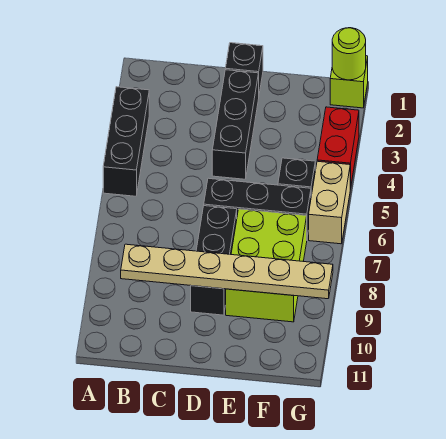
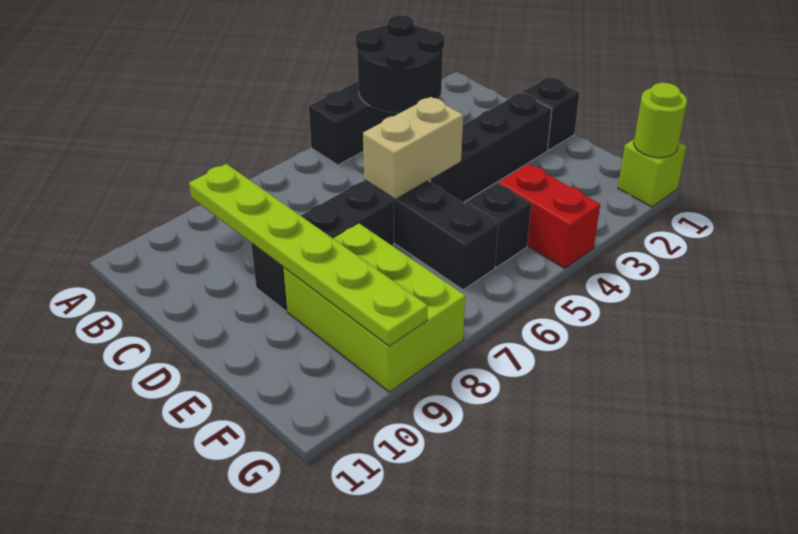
none -> black 2x2 round brick [356,15,444,113]
tan 1x6 plate [121,244,333,299] -> lime 1x6 plate [189,164,428,346]
lime 2x3 brick [226,209,307,322] -> lime 2x3 brick turned to [283,224,465,392]
red 1x2 brick [317,107,359,189] -> red 1x2 brick turned to [499,164,600,268]
tan 1x2 brick [309,161,350,244] -> tan 1x2 brick moved to [363,97,463,199]

